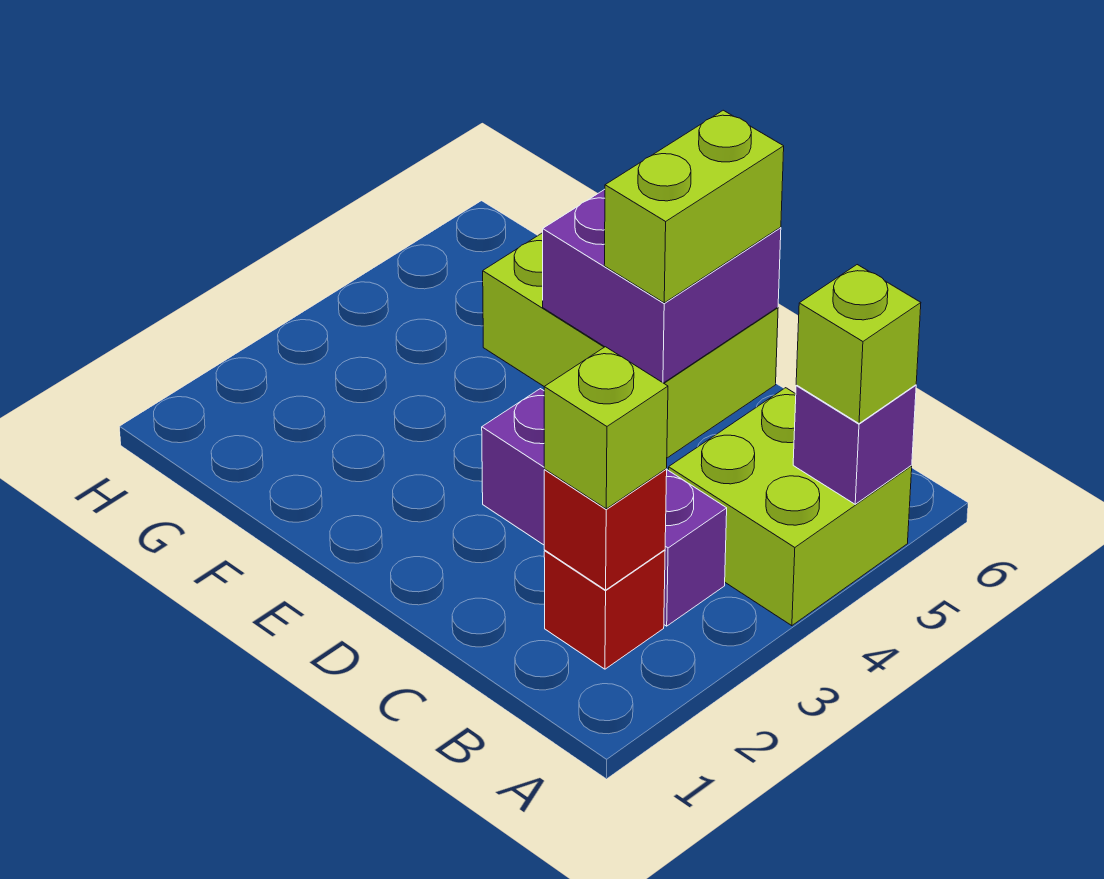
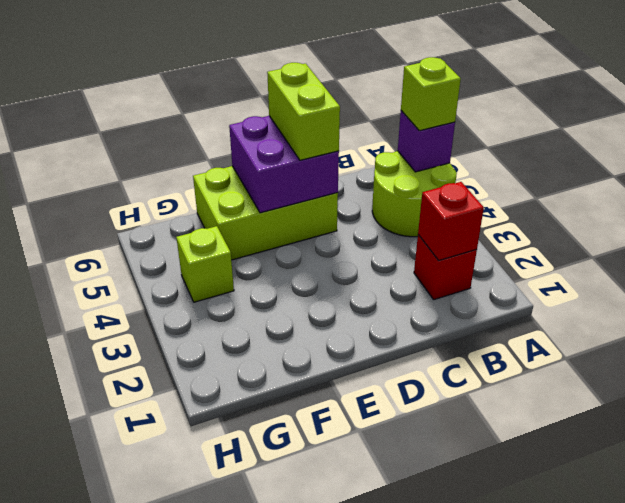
lime 2x2 brick [668,388,912,626] -> lime 2x2 round brick [372,151,457,237]
lime 1x1 brick [544,347,668,509] -> lime 1x1 brick moved to [176,226,234,302]
purple 1x3 brick [482,389,727,626] -> none

